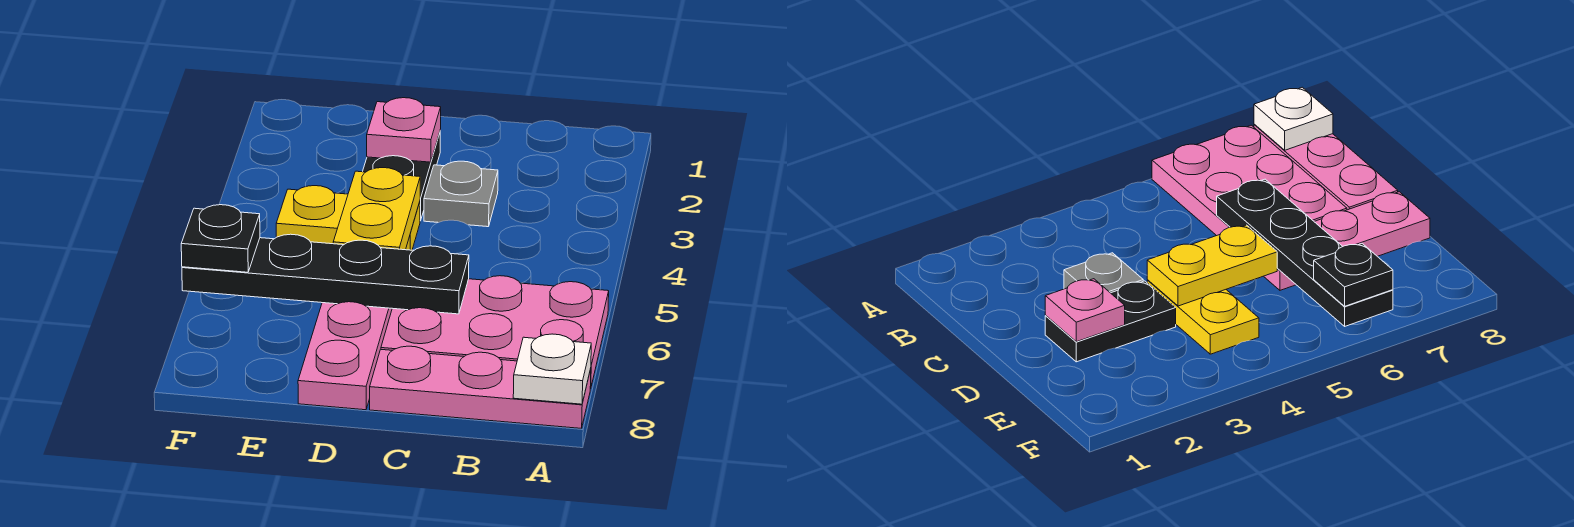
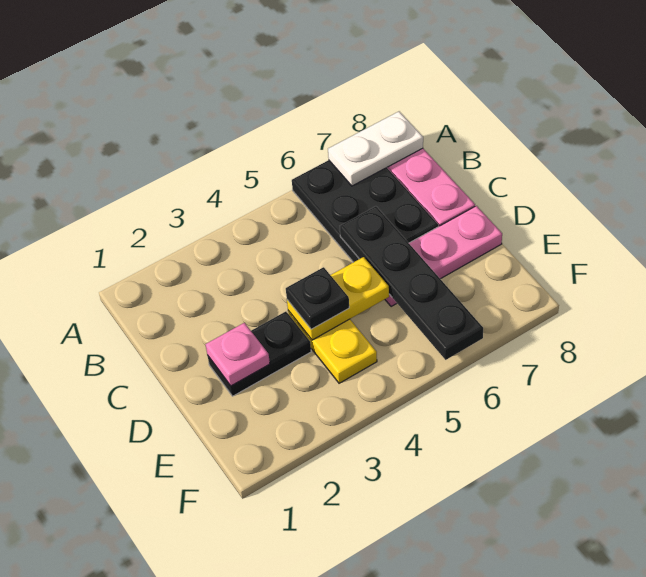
pink 2x3 plate [381,276,609,389] -> black 2x3 plate [292,160,438,262]
white 1x1 plate [513,334,591,404] -> white 1x2 plate [328,112,423,186]
grey 1x1 plate [424,161,498,227] -> none
black 1x1 plate [181,205,260,272] -> black 1x1 plate moved to [286,267,349,329]

